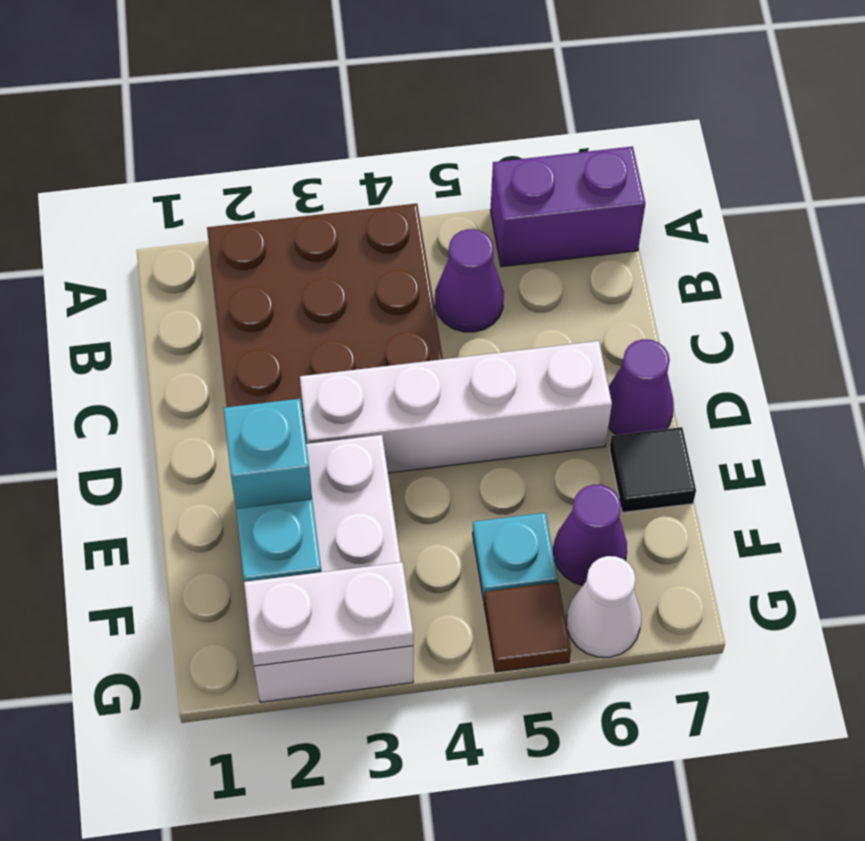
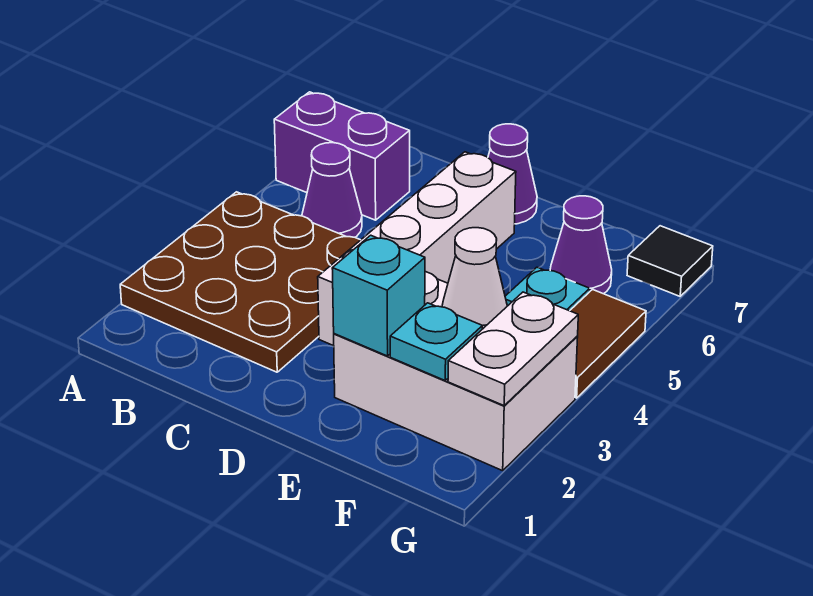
purple 1x2 brick [490,146,645,267] -> purple 1x2 brick turned to [274,92,410,220]
black 1x1 tile [609,427,696,513] -> black 1x1 tile moved to [627,226,713,296]
brown 1x1 tile [484,582,571,672] -> brown 1x2 tile [570,290,646,398]
white 1x1 cone [567,556,641,657] -> white 1x1 cone moved to [442,228,507,329]

